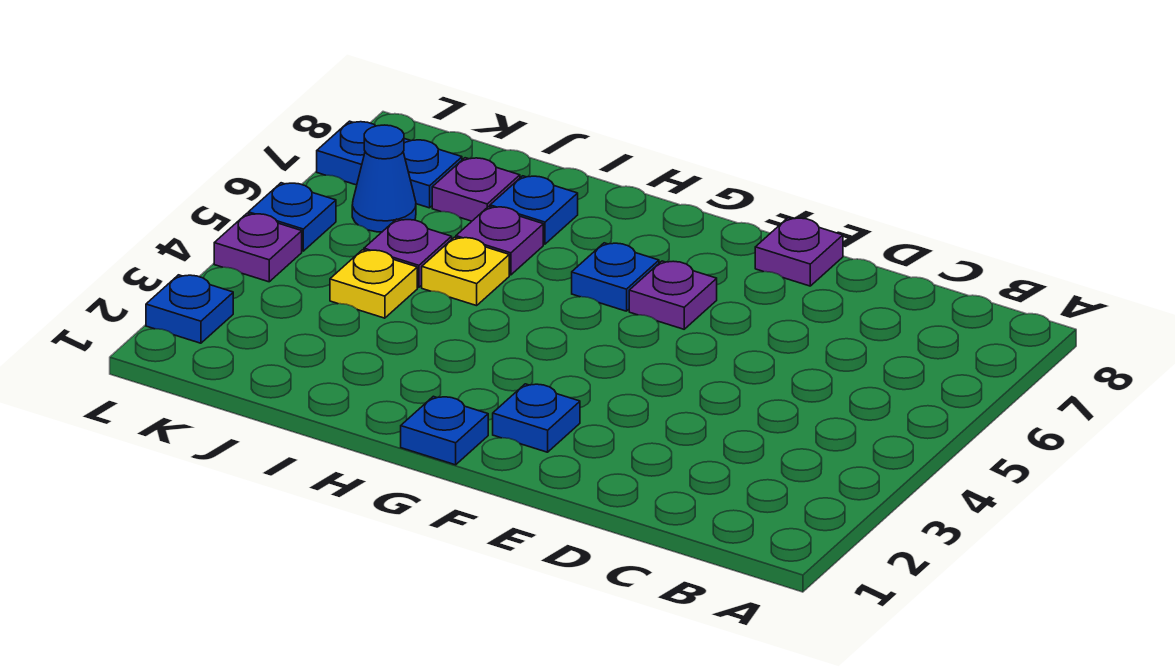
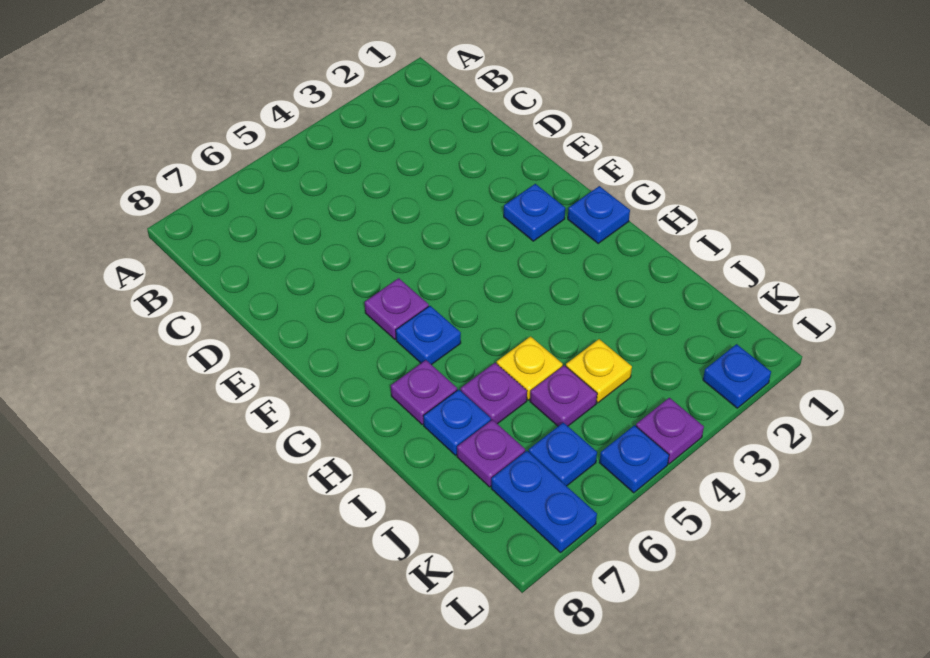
purple 1x1 plate [755,218,843,286] -> purple 1x1 plate moved to [391,360,457,424]
blue 1x1 cone [352,125,416,232] -> blue 1x1 plate [529,422,597,486]

